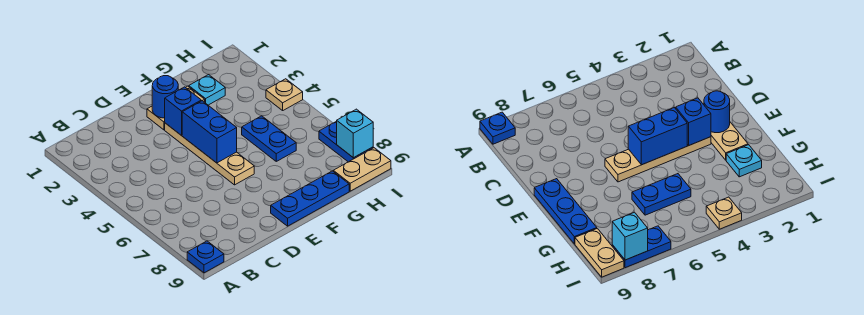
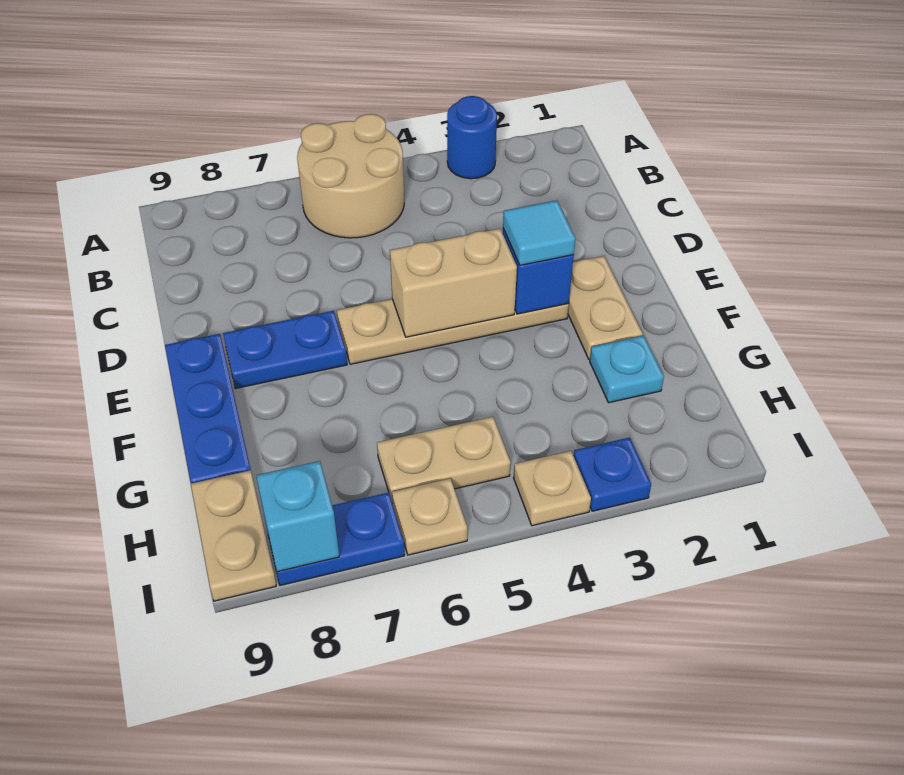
none -> tan 2x2 round brick [297,114,404,238]
blue 1x1 plate [187,241,224,273] -> blue 1x1 plate moved to [573,437,651,511]
blue 1x1 round brick [152,76,178,118] -> blue 1x1 round brick moved to [447,96,497,179]
none -> cyan 1x1 tile [503,200,575,265]
blue 1x2 brick [182,101,237,163] -> tan 1x2 brick [390,229,517,337]
blue 1x2 plate [242,116,296,161] -> blue 1x2 plate moved to [223,311,347,389]
none -> tan 1x2 plate [377,417,511,503]
none -> tan 1x1 plate [392,478,467,555]

